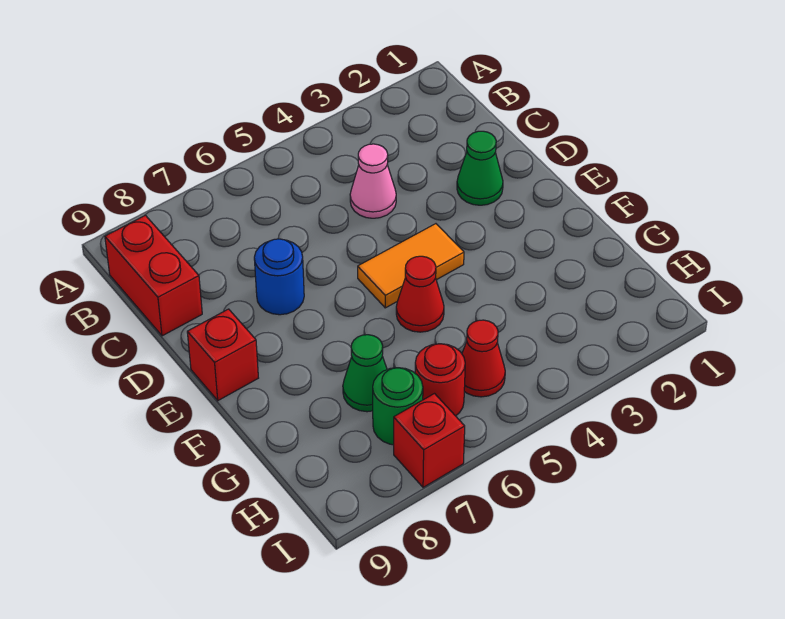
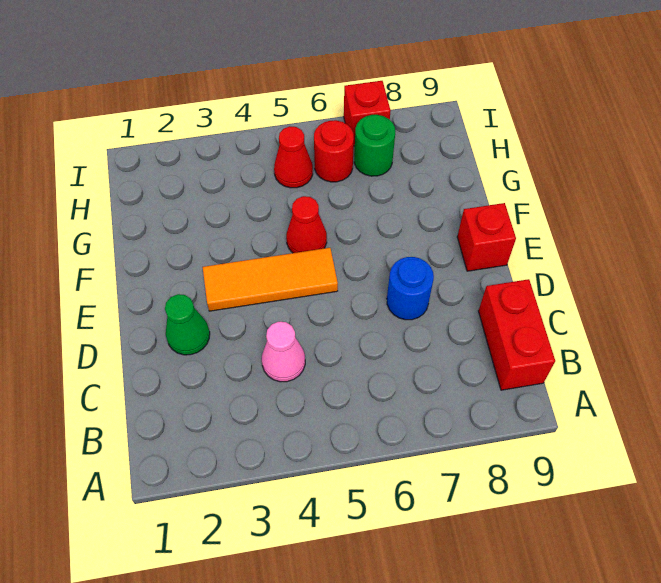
orange 1x2 tile [358,224,464,308] -> orange 1x3 tile [203,248,338,311]
green 1x1 cone [343,335,387,412] -> none

